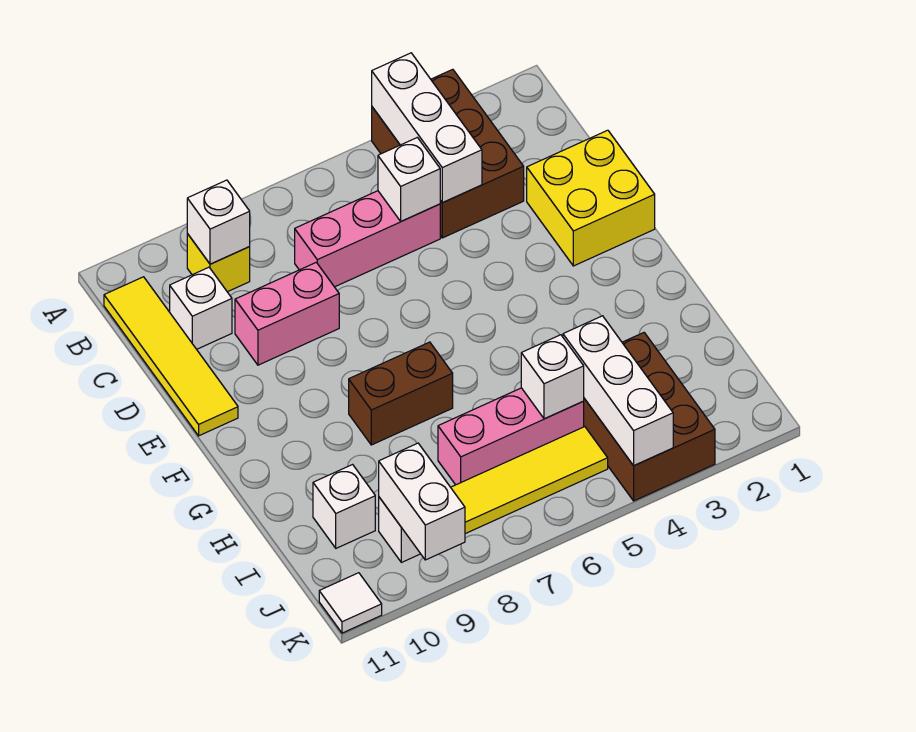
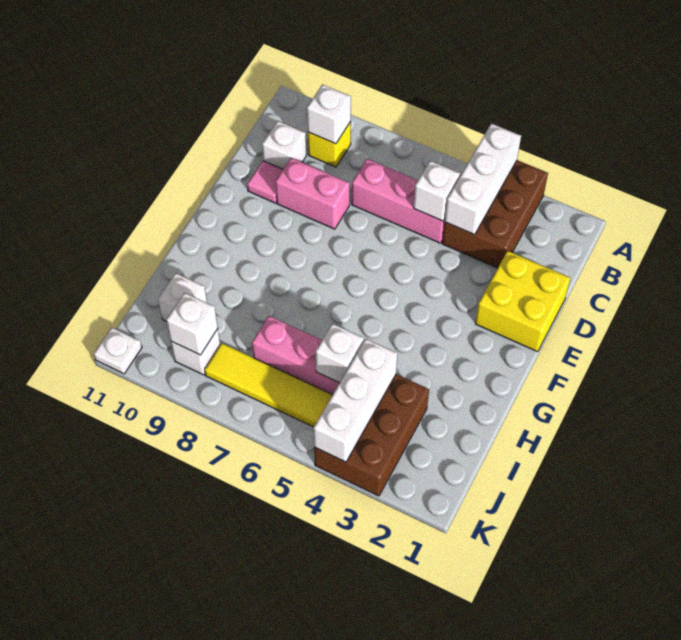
yellow 1x4 tile [104,277,238,436] -> none
none -> pink 1x1 tile [247,161,283,203]
brown 1x2 brick [349,342,453,445] -> none
white 1x2 brick [379,443,465,560] -> white 1x1 brick [166,293,218,355]
white 1x1 tile [319,573,382,633] -> white 1x1 plate [94,328,142,374]

